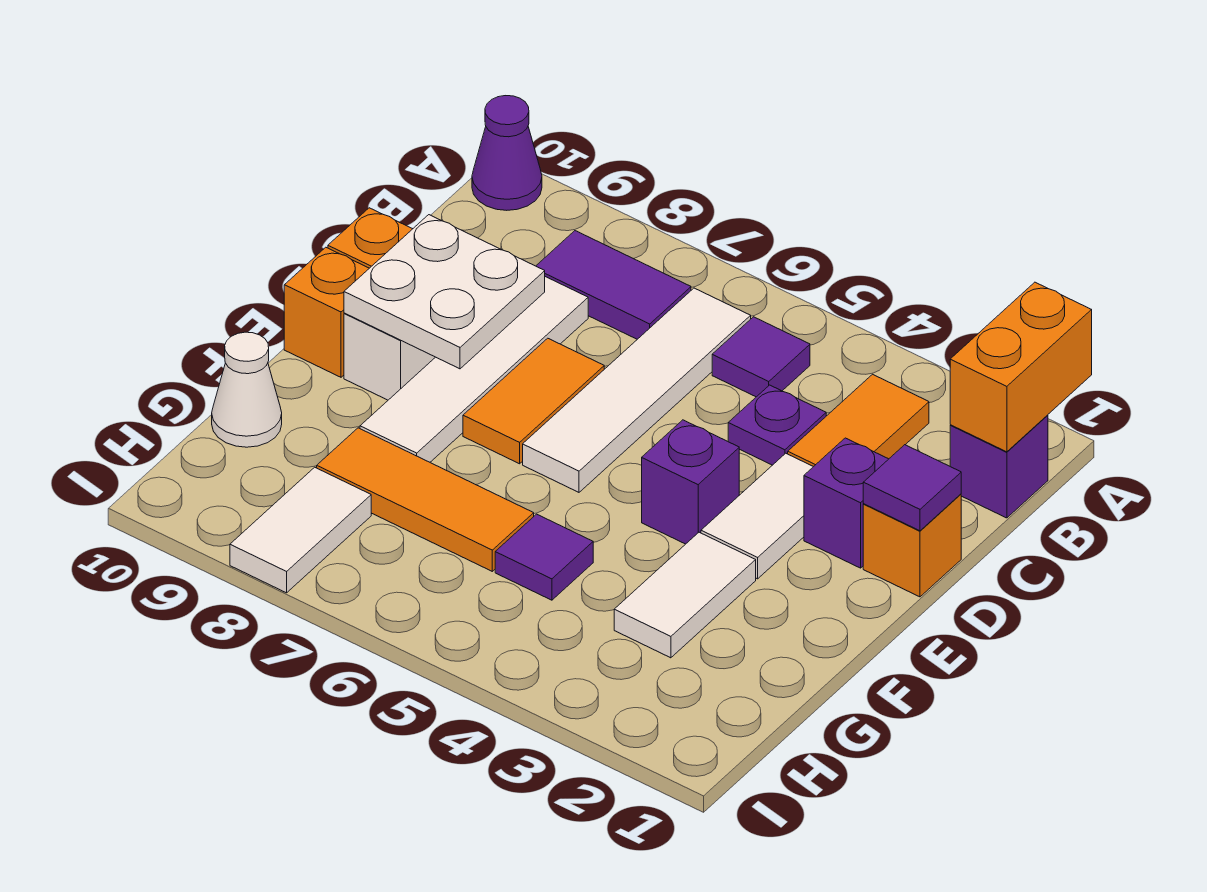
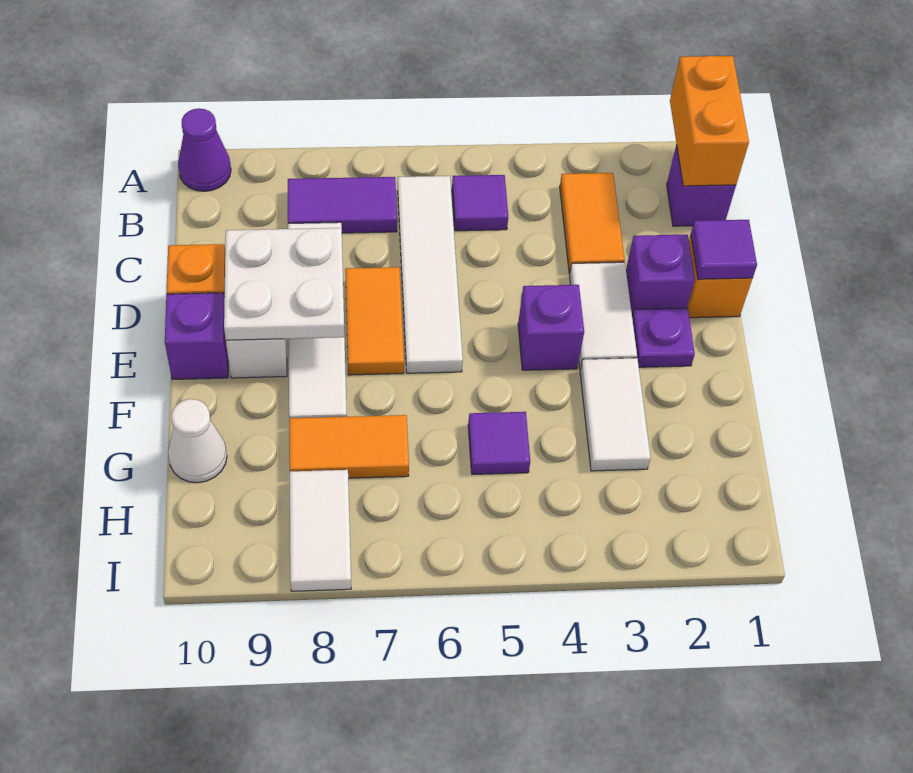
purple 1x1 plate [728,385,826,465] -> purple 1x1 plate moved to [632,308,695,367]
orange 1x1 brick [284,247,369,377] -> purple 1x1 brick [165,293,228,379]
orange 1x3 tile [317,428,534,571] -> orange 1x2 tile [289,415,409,478]

